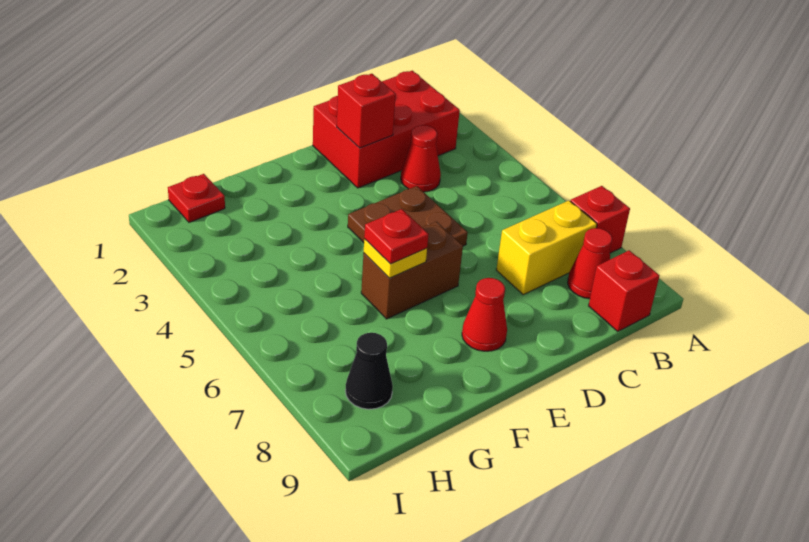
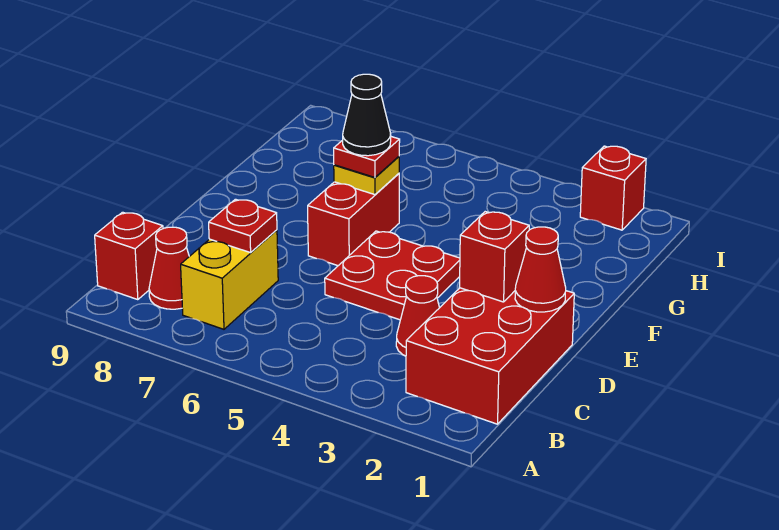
red 1x1 brick [570,186,630,253] -> red 1x1 brick moved to [580,146,646,230]
brown 2x2 plate [348,186,468,246] -> red 2x2 plate [325,231,460,320]
brown 1x2 brick [361,222,463,319] -> red 1x2 brick [308,174,399,266]
red 1x1 cone [462,278,507,351] -> red 1x1 cone moved to [515,227,566,312]
red 1x1 plate [168,174,225,222] -> red 1x1 plate moved to [209,199,277,253]
black 1x1 cone [345,333,393,409] -> black 1x1 cone moved to [343,74,391,156]

